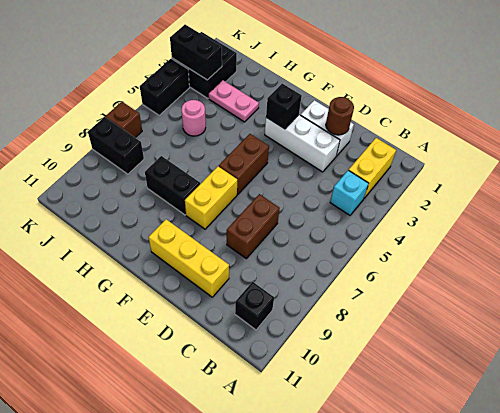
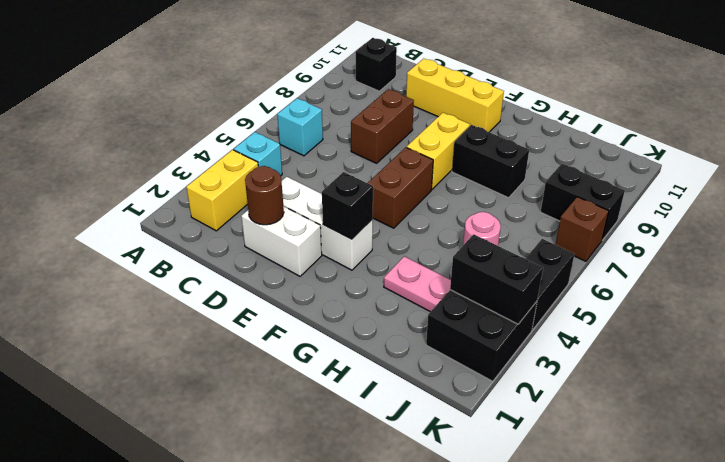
none -> cyan 1x1 brick [277,98,323,156]

